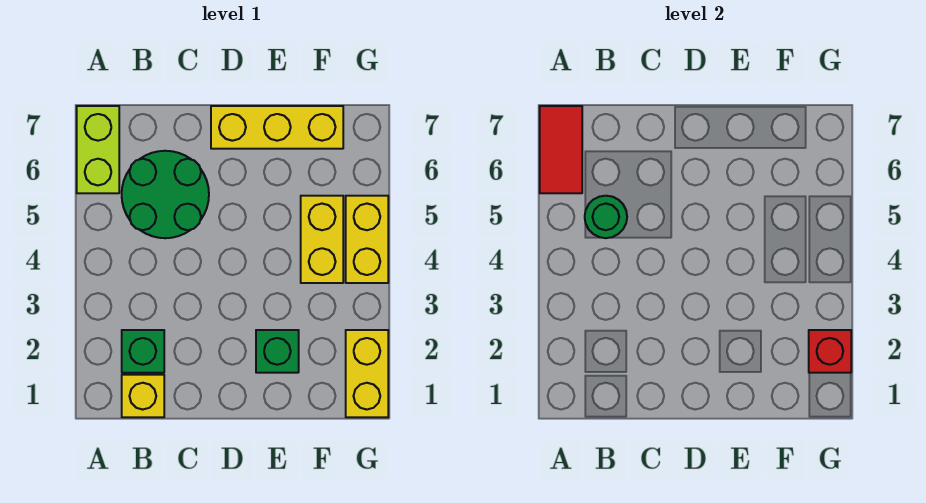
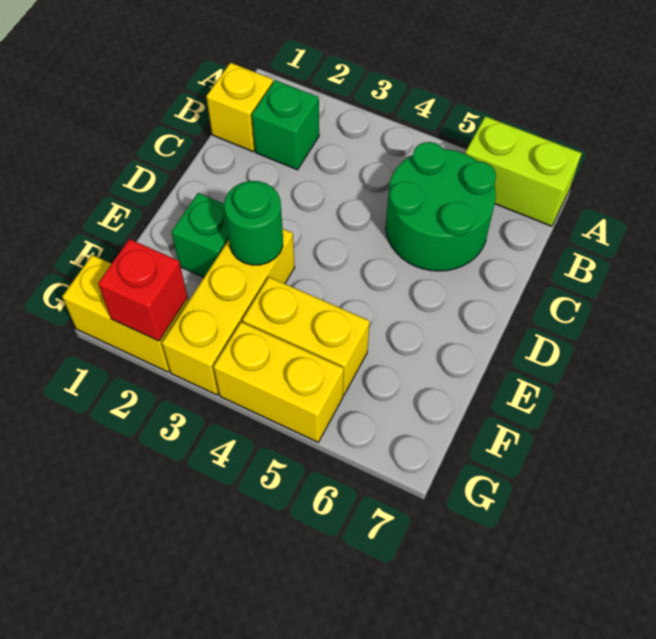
red 1x2 tile [540,106,582,193] -> none
green 1x1 round brick [585,196,627,238] -> green 1x1 round brick moved to [224,181,283,265]
yellow 1x3 brick [211,106,343,149] -> yellow 1x3 brick moved to [162,228,295,395]

